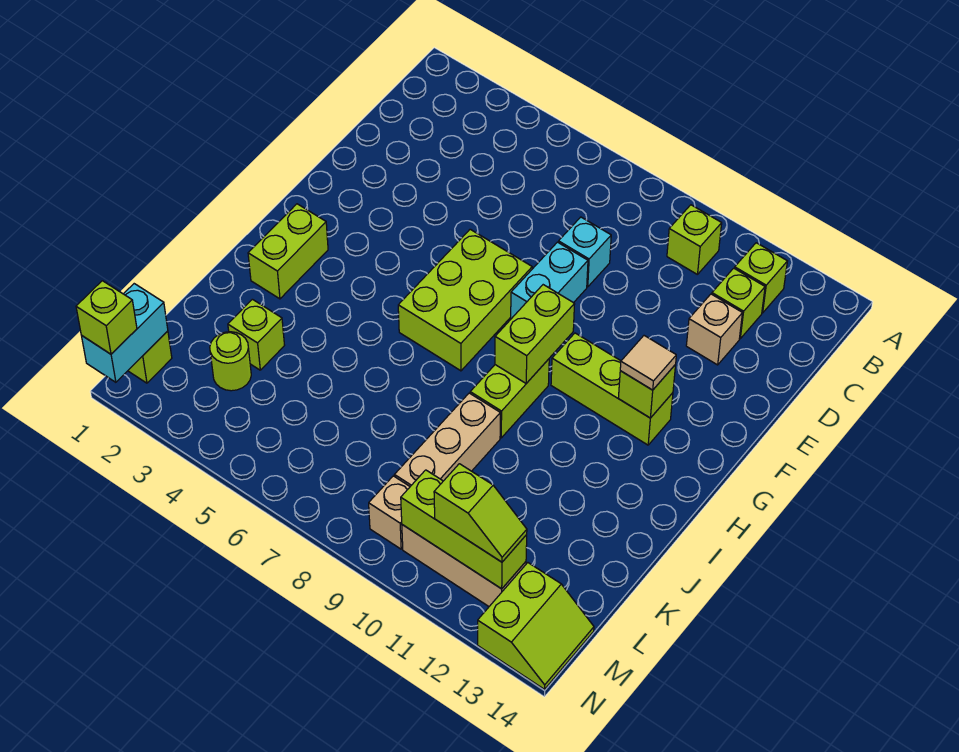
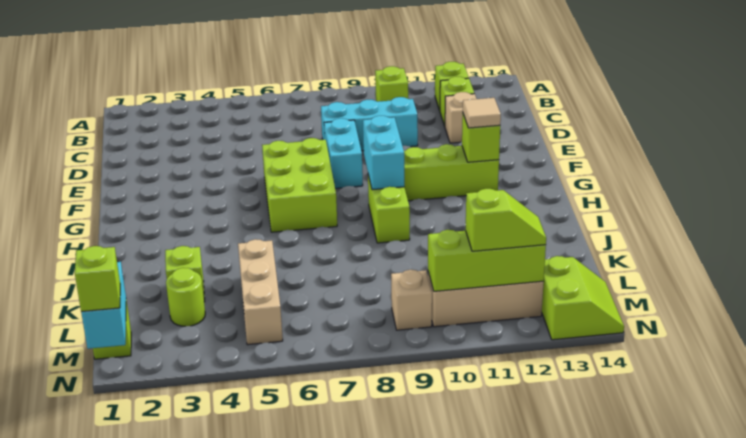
cyan 1x1 brick [558,217,611,287] -> cyan 1x3 brick [321,97,418,151]
lime 1x2 brick [495,285,575,383] -> cyan 1x2 brick [363,116,404,190]
lime 1x2 brick [248,204,328,299] -> none
tan 1x3 brick [395,393,500,486] -> tan 1x3 brick moved to [238,239,283,345]

